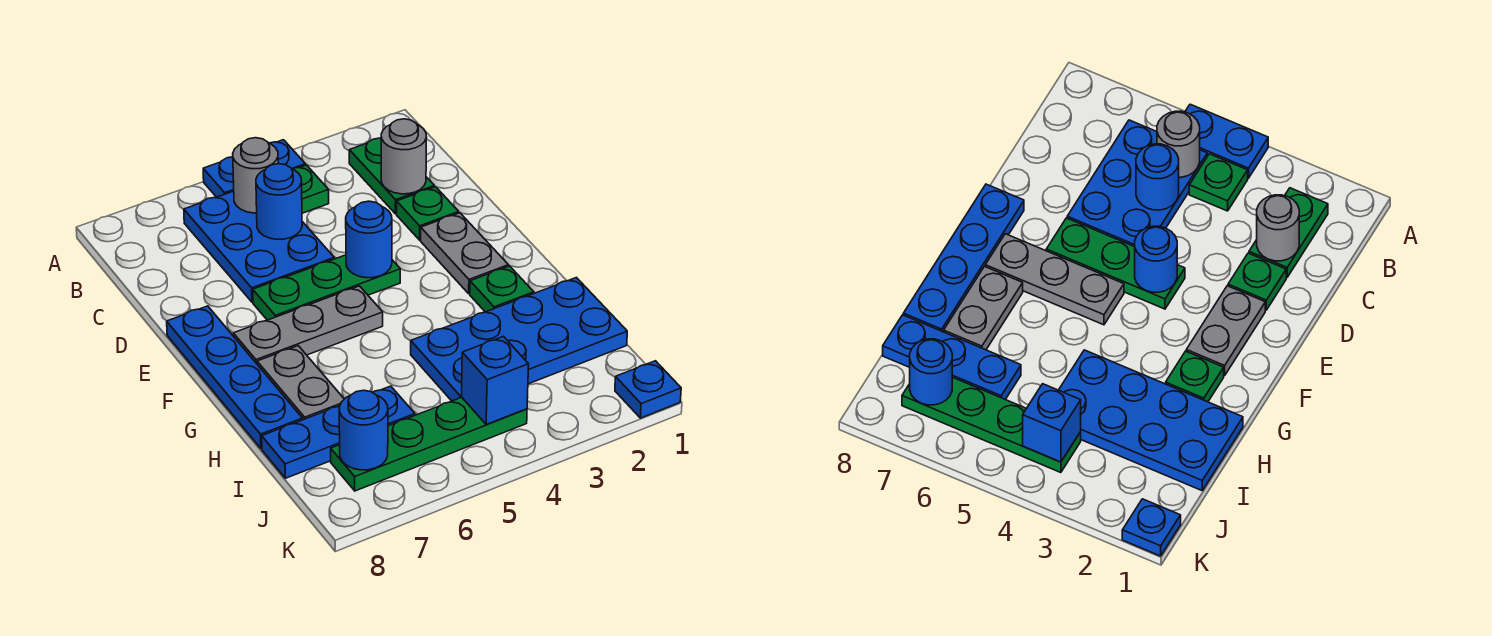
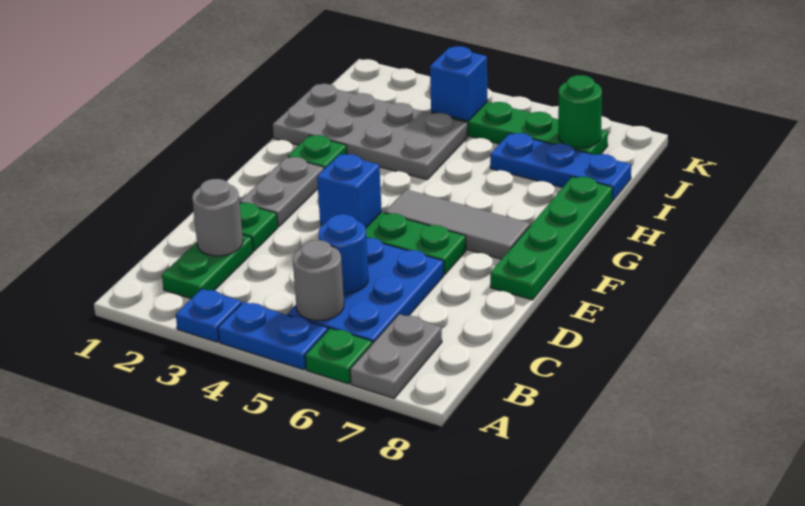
green 1x1 plate [292,165,329,213] -> green 1x1 plate moved to [305,328,372,384]
blue 1x1 round brick [346,201,392,278] -> blue 1x1 brick [317,154,382,228]
blue 1x4 plate [167,306,303,449] -> green 1x4 plate [490,177,613,300]
grey 1x3 plate [233,286,383,364] -> grey 1x3 tile [385,189,530,259]
grey 1x2 plate [257,346,344,420] -> grey 1x2 plate moved to [350,314,442,398]
blue 2x4 plate [411,278,627,401] -> grey 2x4 plate [273,84,468,180]
blue 1x1 round brick [339,390,388,470] -> green 1x1 round brick [558,75,602,148]
blue 1x1 plate [615,361,681,418] -> blue 1x1 plate moved to [176,289,242,342]

